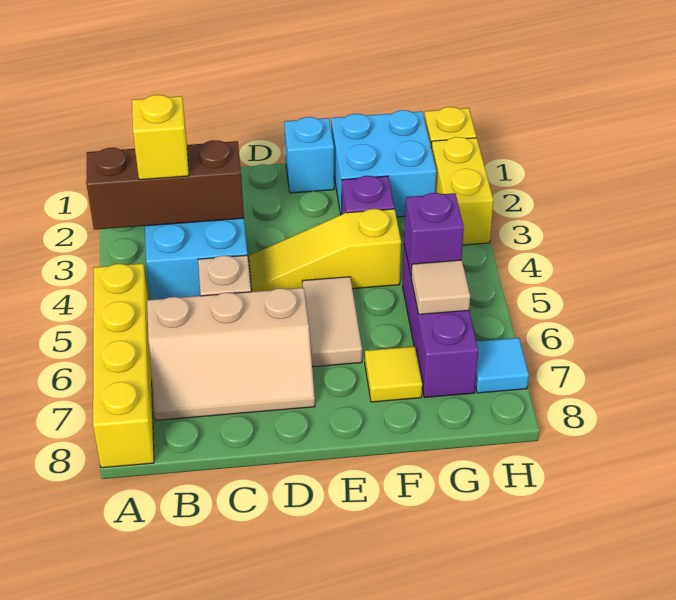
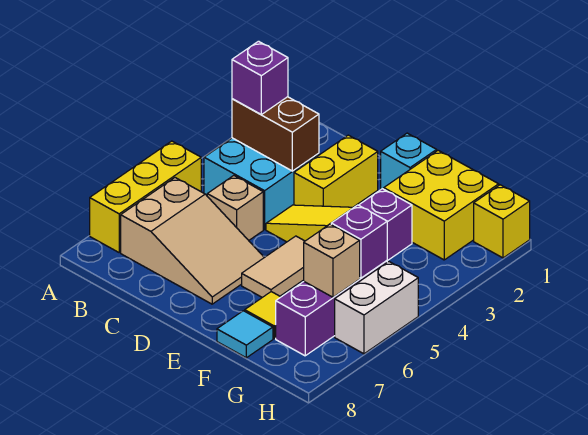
brown 1x3 brick [86,140,244,230] -> brown 1x2 brick [232,97,319,171]
yellow 1x4 brick [93,263,154,468] -> yellow 1x3 brick [90,141,201,252]
yellow 1x1 brick [132,95,189,180] -> purple 1x1 brick [232,41,288,114]
tan 2x3 slope [147,288,315,420] -> tan 2x3 slope turned to [121,178,264,304]
cyan 2x2 brick [331,110,436,217] -> yellow 2x2 brick [384,150,499,260]
tan 1x1 tile [411,260,470,314] -> tan 1x1 brick [304,224,360,297]
yellow 1x2 brick [431,137,493,245] -> yellow 1x2 brick moved to [294,135,378,207]
none -> white 1x2 brick [335,262,418,354]
cyan 1x1 tile [475,338,529,393] -> cyan 1x1 tile moved to [217,311,273,358]

